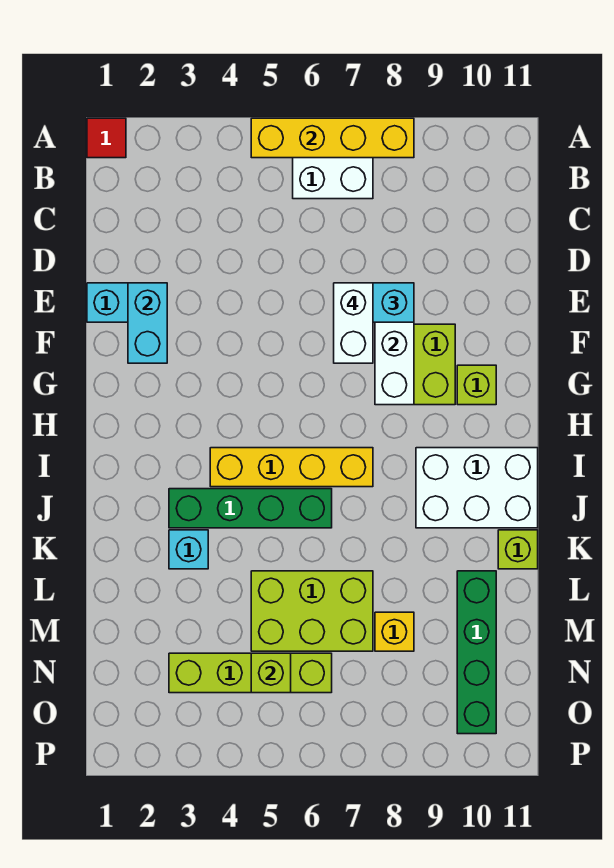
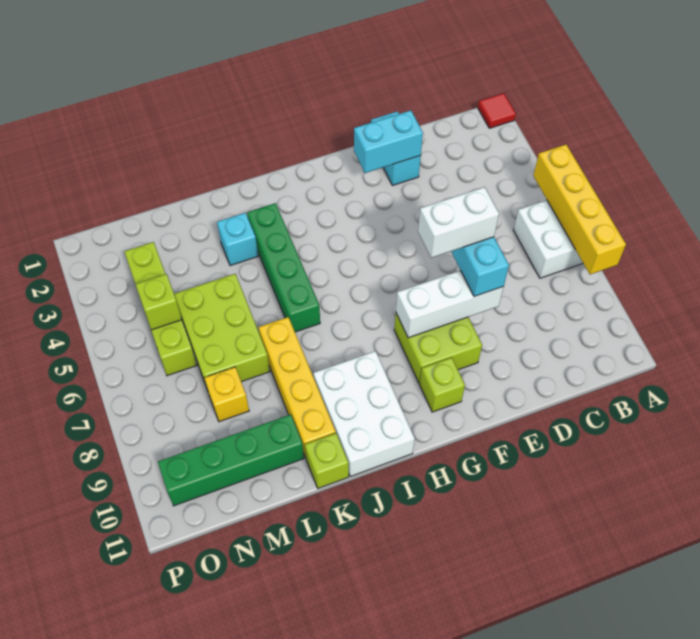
yellow 1x4 brick [210,448,373,487] -> yellow 1x4 brick moved to [258,317,336,458]

